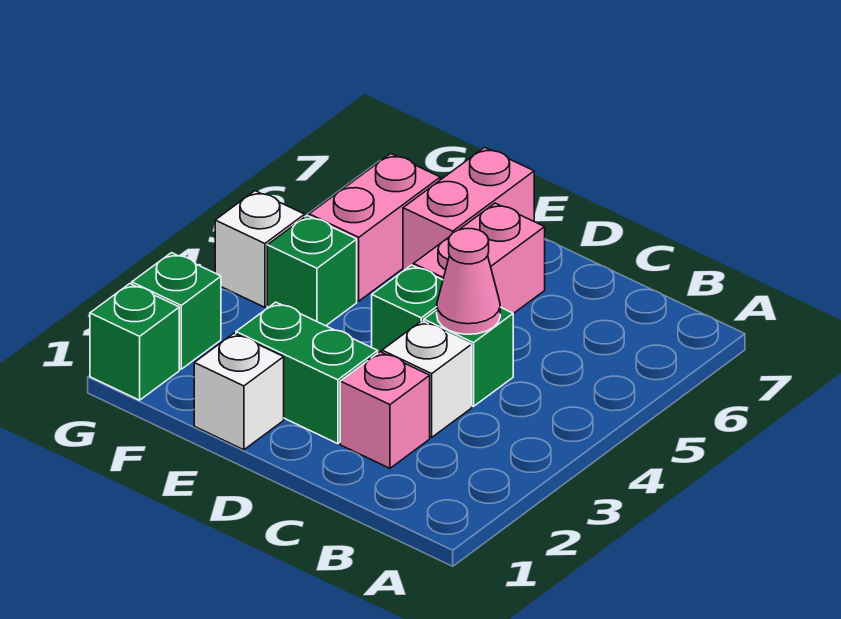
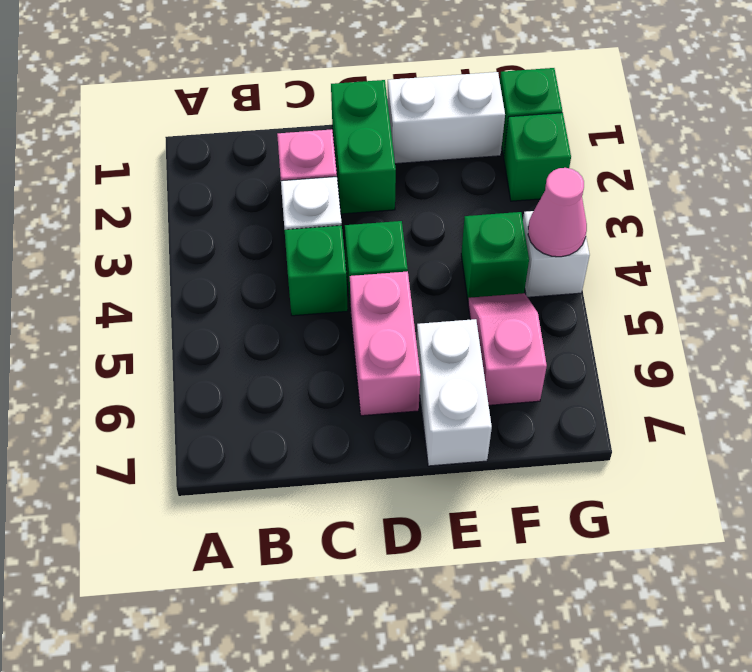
pink 1x1 cone [437,229,500,334] -> pink 1x1 cone moved to [528,168,587,257]
green 1x2 brick [236,302,378,444] -> green 1x2 brick turned to [331,80,396,214]
white 1x1 brick [194,333,284,450] -> white 1x2 brick [387,72,505,164]
pink 1x2 brick [403,147,534,271] -> white 1x2 brick [416,319,492,466]
pink 1x2 brick [309,154,440,301] -> pink 1x2 slope [468,293,547,405]

